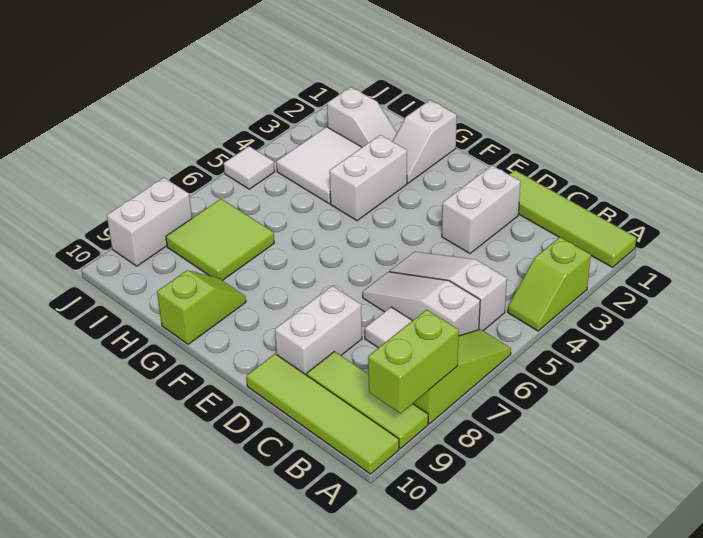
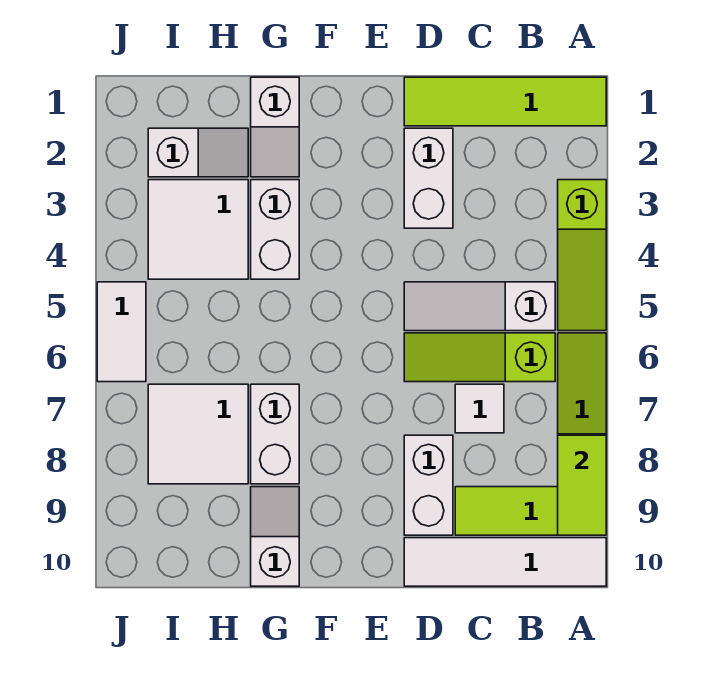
lime 1x2 slope [508,237,591,331] -> lime 1x3 slope [558,180,606,331]
lime 1x2 brick [368,310,459,413] -> lime 1x2 tile [558,435,606,535]
lime 1x4 tile [246,354,399,474] -> white 1x4 tile [404,538,606,586]
white 1x3 slope [362,272,480,336] -> lime 1x3 slope [404,333,555,382]
lime 1x2 slope [157,270,246,344] -> white 1x2 slope [251,487,299,586]
lime 2x2 tile [166,199,274,281] -> white 2x2 tile [148,384,248,484]
white 1x1 tile [224,146,275,189] -> white 1x2 tile [97,282,146,382]
white 1x2 brick [107,178,192,266] -> white 1x2 brick moved to [251,384,299,484]

